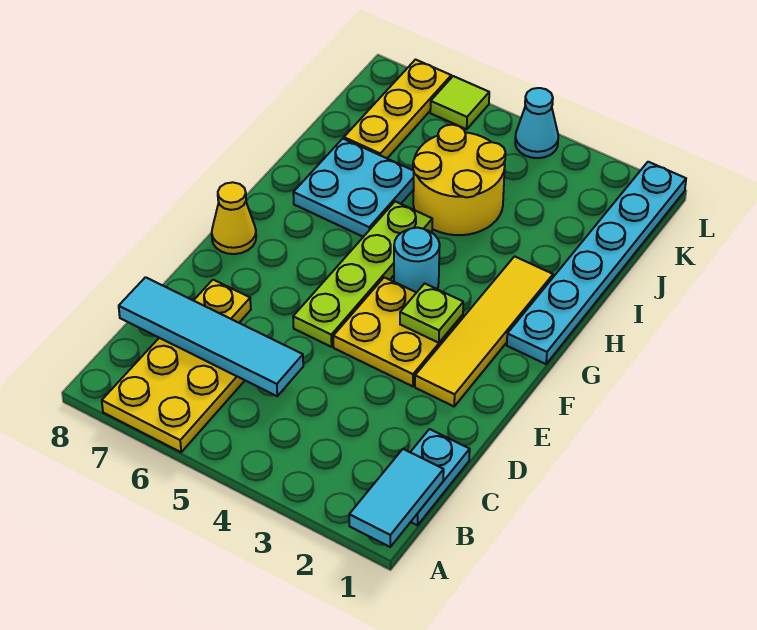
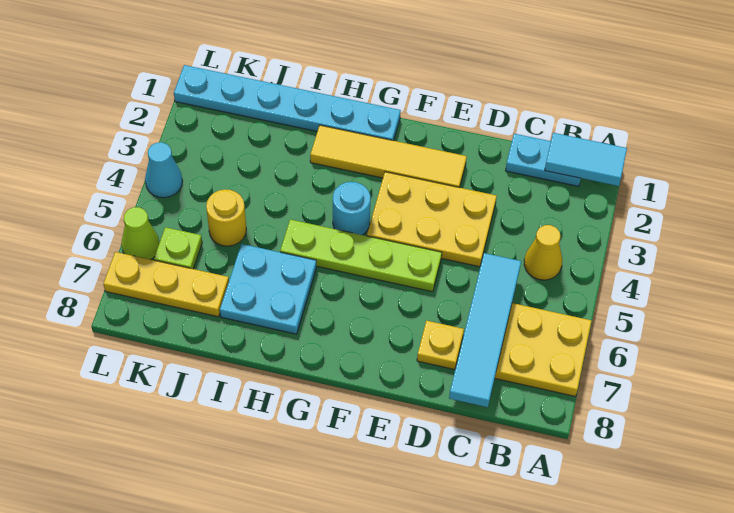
yellow 2x2 plate [333,277,463,386] -> yellow 2x3 plate [367,172,497,267]
lime 1x1 plate [400,283,463,343] -> lime 1x1 plate moved to [154,227,202,269]
yellow 1x1 cone [212,182,256,254] -> yellow 1x1 cone moved to [524,225,562,280]
yellow 2x2 round brick [413,125,506,235] -> yellow 1x1 round brick [206,189,246,246]
lime 1x1 tile [430,76,489,129] -> lime 1x1 cone [121,207,159,260]

